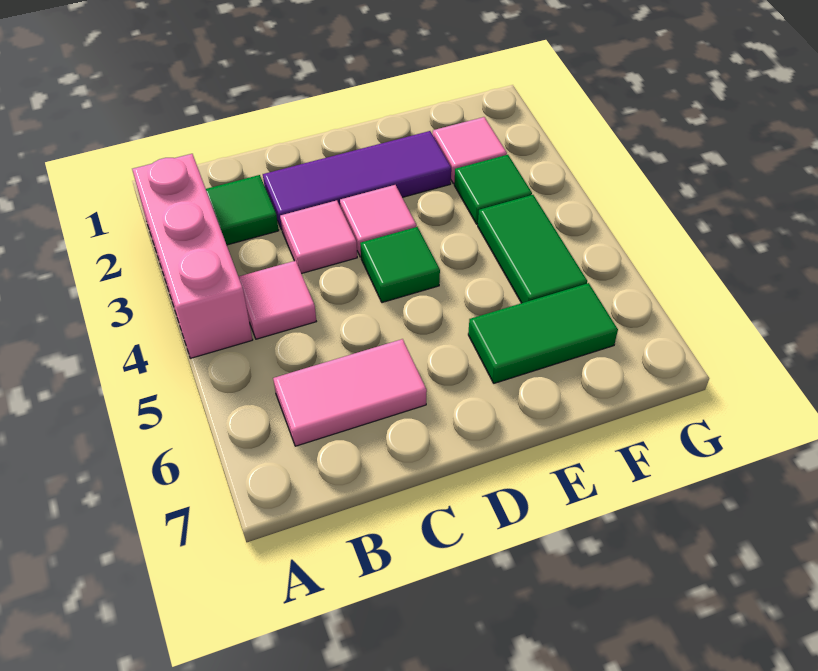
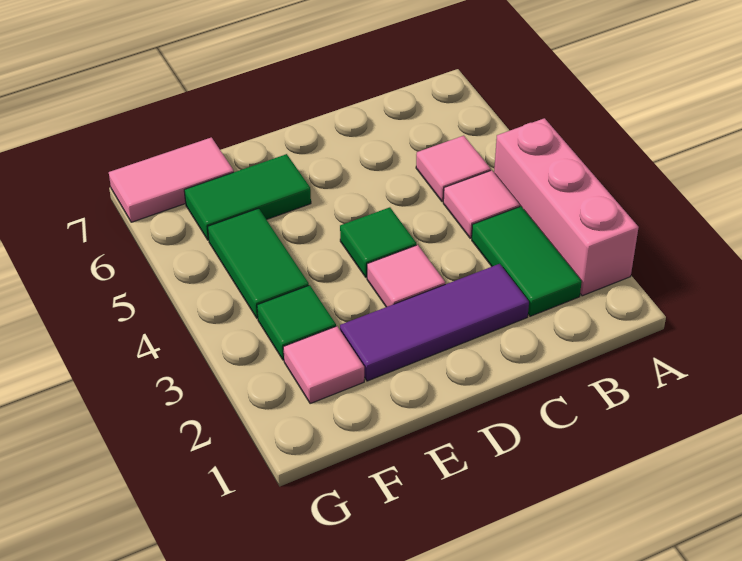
green 1x1 tile [206,175,279,245] -> green 1x2 tile [472,206,582,316]
pink 1x2 tile [273,339,427,446] -> pink 1x2 tile moved to [109,137,234,222]
pink 1x1 tile [280,200,357,274] -> pink 1x1 tile moved to [416,136,490,202]

